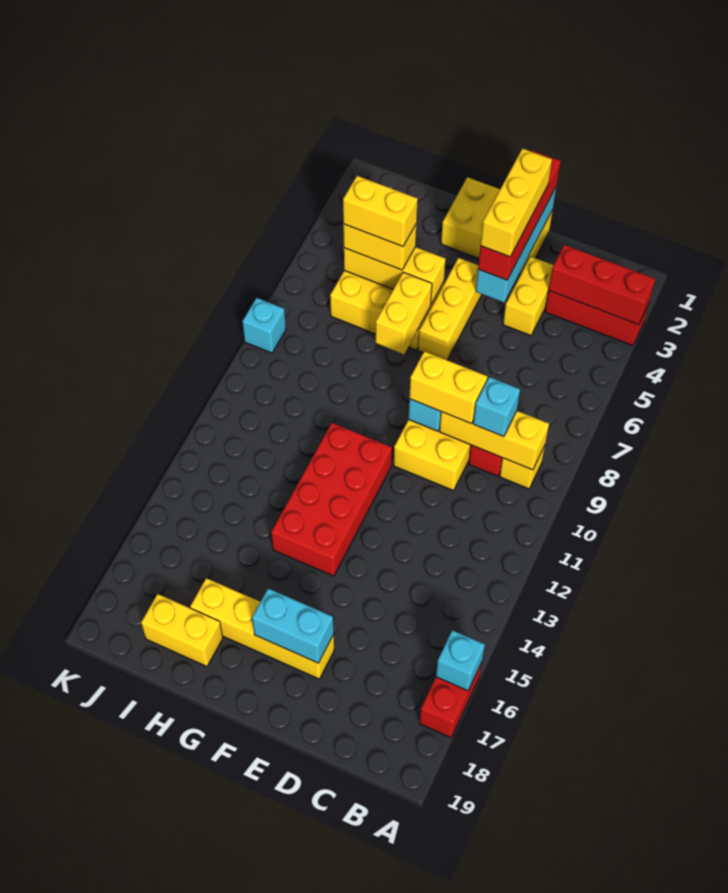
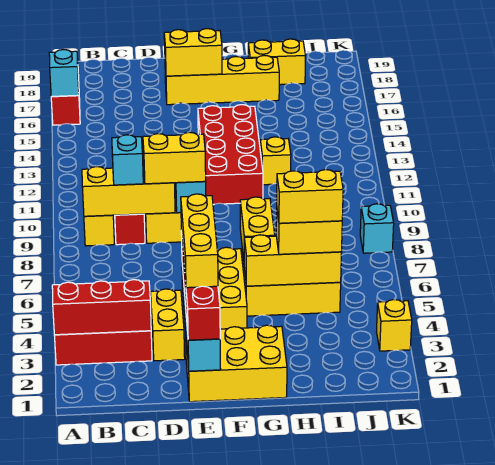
cyan 1x2 brick [252,588,334,663] -> yellow 1x2 brick [164,29,222,76]
none -> yellow 1x1 brick [260,137,291,185]
none -> yellow 1x1 brick [376,300,412,351]

